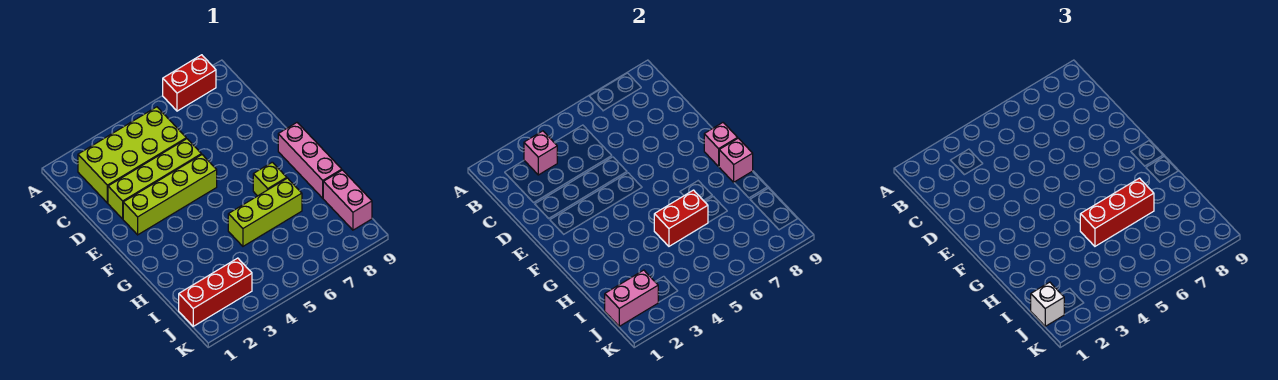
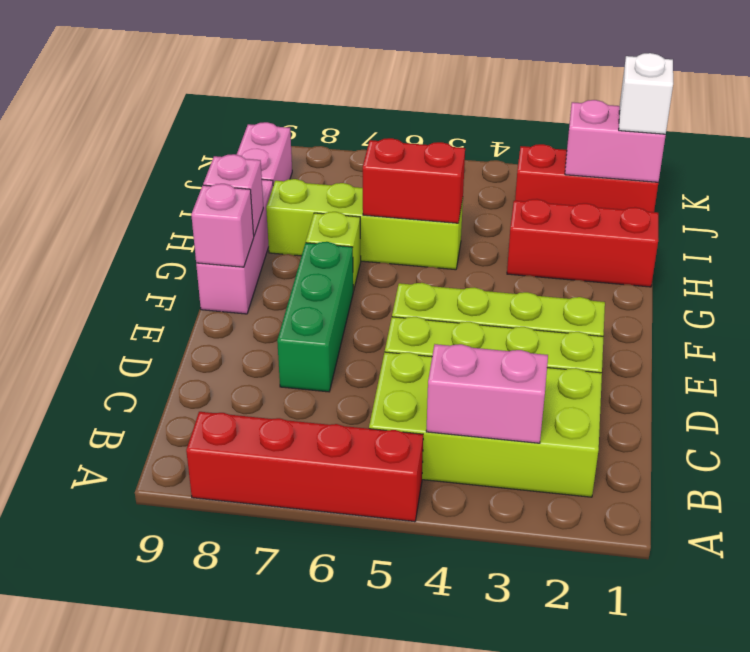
red 1x2 brick [163,55,216,111] -> red 1x4 brick [186,412,423,522]
pink 1x1 brick [524,131,557,175] -> pink 1x2 brick [426,344,548,443]
none -> green 1x3 brick [277,242,353,392]
lime 1x3 brick [228,178,302,246] -> lime 1x4 brick [266,179,463,270]
red 1x3 brick [1080,178,1154,246] -> red 1x3 brick moved to [507,199,658,287]

